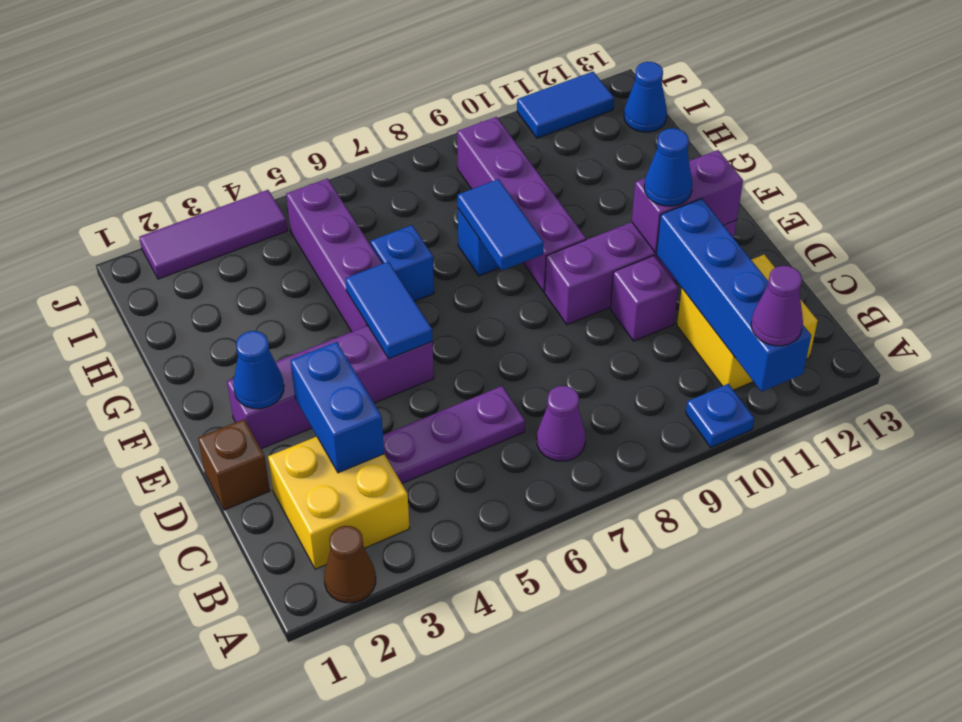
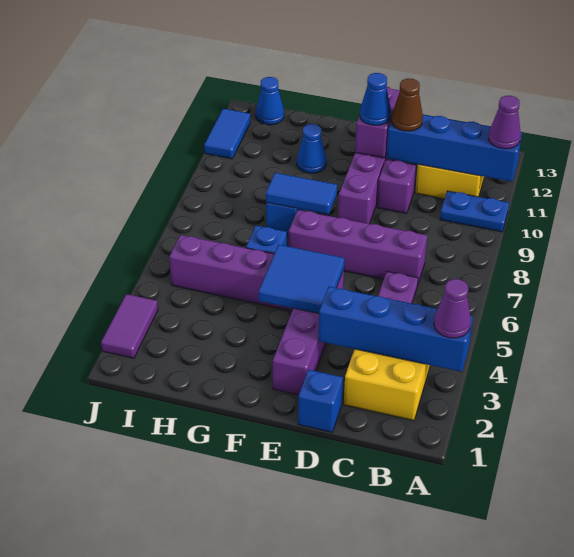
brown 1x1 cone [324,526,376,603] -> brown 1x1 cone moved to [392,79,423,131]
blue 1x1 plate [686,384,754,448] -> blue 1x2 plate [440,191,509,232]
purple 1x1 cone [537,386,586,461] -> purple 1x1 cone moved to [434,279,471,338]
blue 1x2 brick [291,342,384,473] -> blue 1x4 brick [319,287,473,372]
brown 1x1 brick [198,419,270,510] -> blue 1x1 brick [298,370,343,432]
blue 1x1 cone [233,331,284,409] -> blue 1x1 cone moved to [297,124,326,173]
blue 1x2 tile [345,262,433,359] -> blue 2x2 tile [259,245,344,314]
purple 1x4 brick [457,117,586,292] -> purple 1x4 brick moved to [289,210,427,283]
purple 1x3 tile [139,190,288,279] -> purple 1x2 tile [101,294,158,358]

